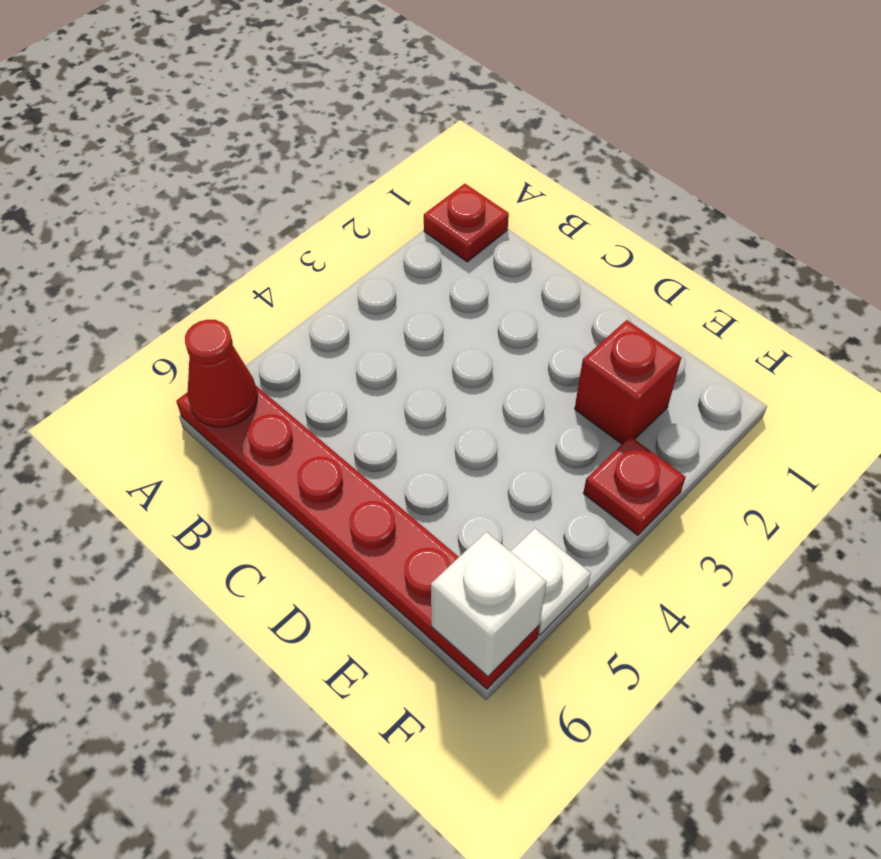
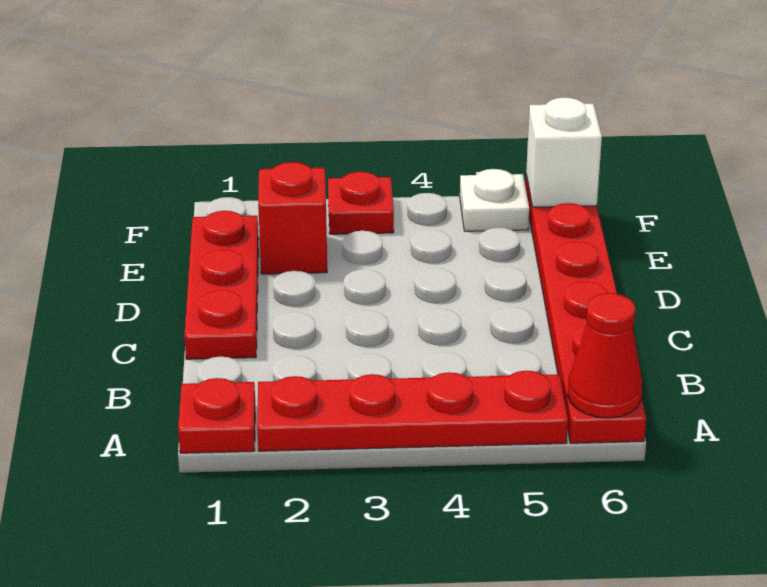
none -> red 1x4 plate [257,371,568,451]
none -> red 1x3 plate [185,211,259,359]

